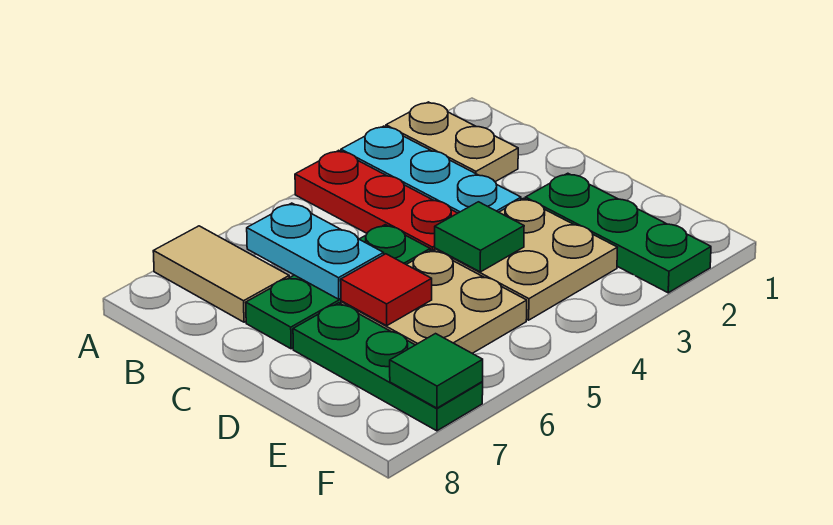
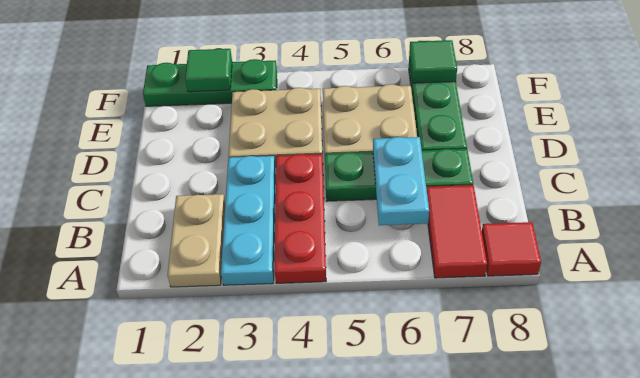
tan 1x2 tile [153,226,289,322] -> red 1x2 tile [426,185,487,278]
green 1x3 plate [525,173,711,293] -> green 1x3 plate turned to [143,59,277,106]
green 1x1 tile [435,202,524,272] -> green 1x1 tile moved to [185,49,232,92]
red 1x1 tile [341,254,432,326] -> red 1x1 tile moved to [482,222,541,276]

